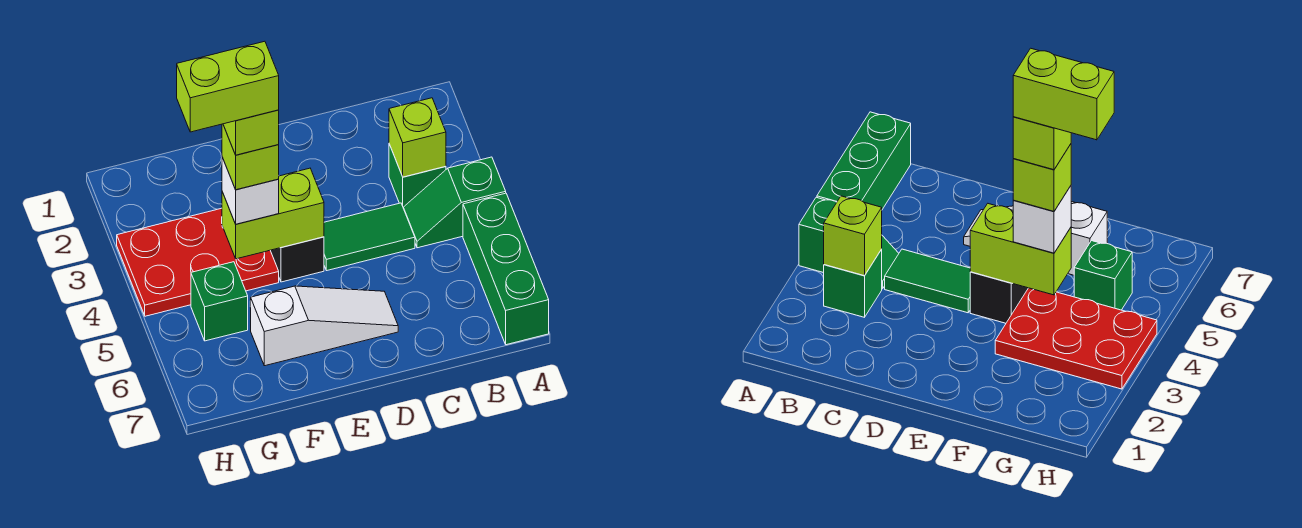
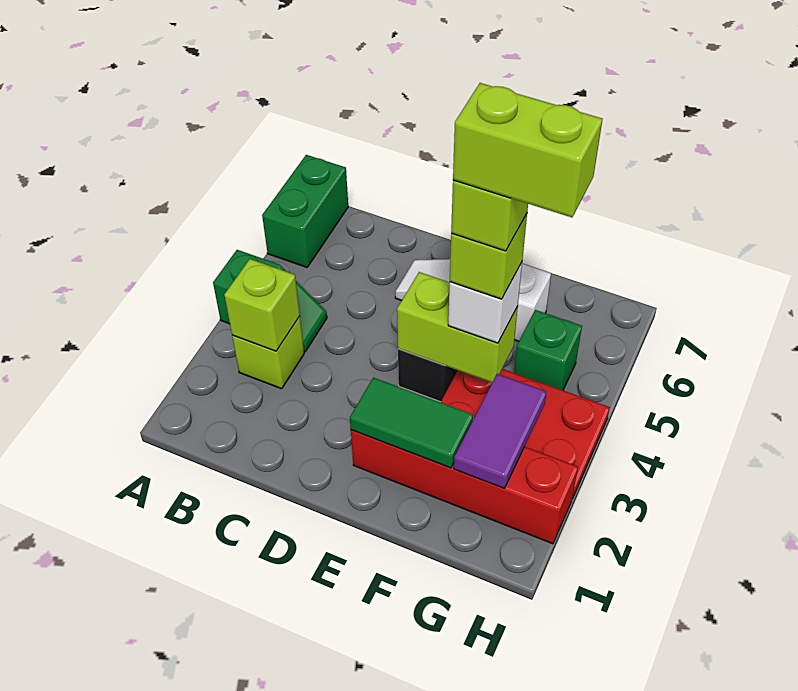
green 1x3 brick [463,193,549,345] -> green 1x2 brick [262,155,348,267]
green 1x1 brick [389,144,446,207] -> lime 1x1 brick [232,316,304,389]
green 1x2 tile [324,203,415,271] -> green 1x2 tile moved to [350,378,473,468]
none -> red 1x4 brick [351,430,578,544]
none -> purple 1x2 tile [454,374,546,488]

